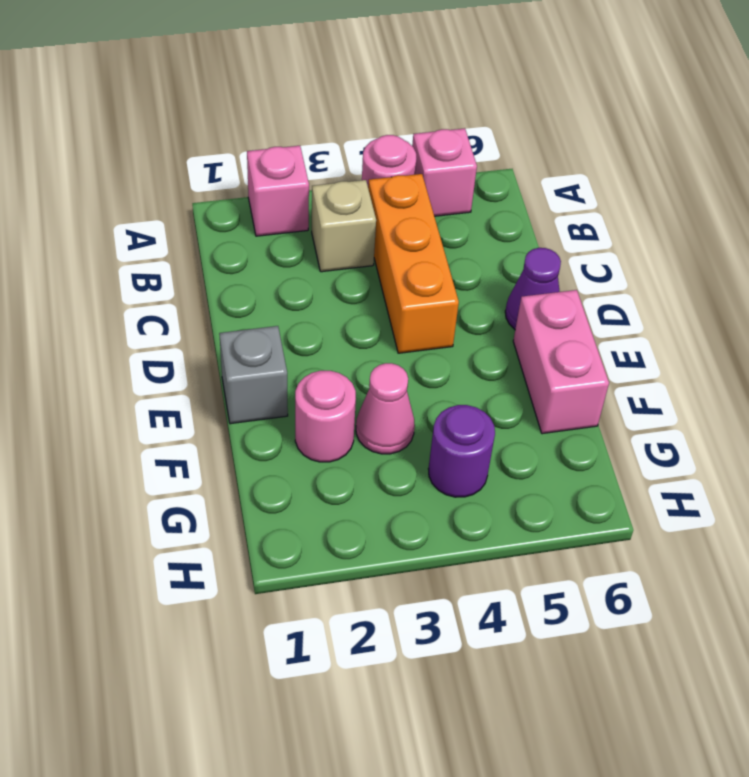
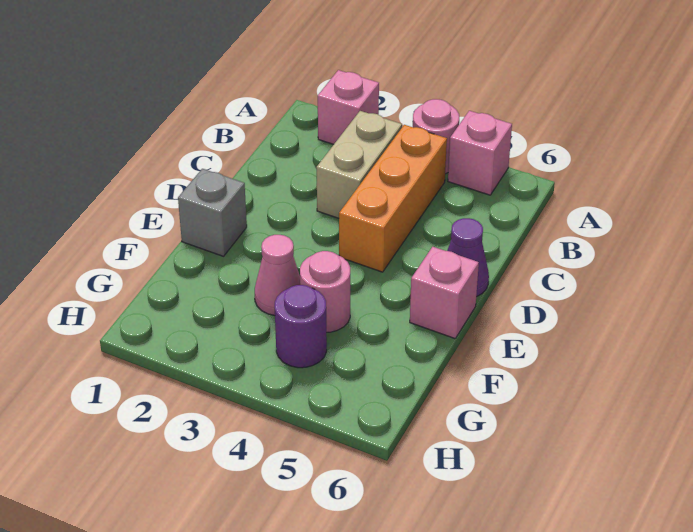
tan 1x1 brick [312,180,376,272] -> tan 1x2 brick [316,111,402,218]
pink 1x2 brick [513,290,609,434] -> pink 1x1 brick [410,247,479,338]
pink 1x1 round brick [295,371,356,462] -> pink 1x1 round brick moved to [300,251,350,333]

